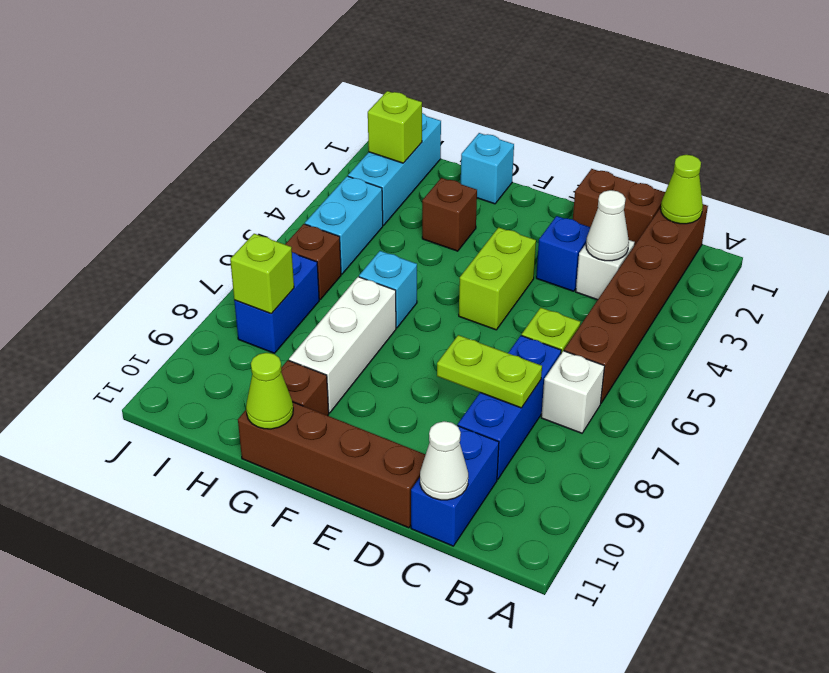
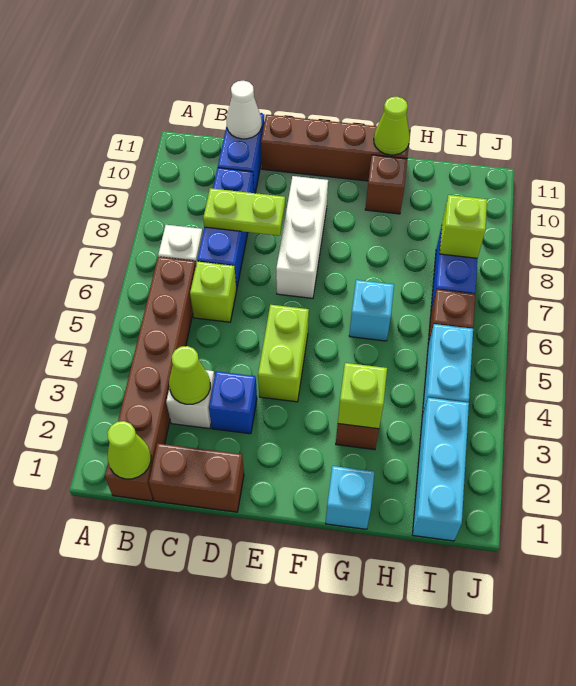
white 1x1 cone [586,190,629,261] -> lime 1x1 cone [169,346,210,404]
white 1x3 brick [289,277,396,413] -> white 1x3 brick moved to [276,176,328,298]
lime 1x1 brick [368,91,422,163] -> lime 1x1 brick moved to [338,363,387,429]

